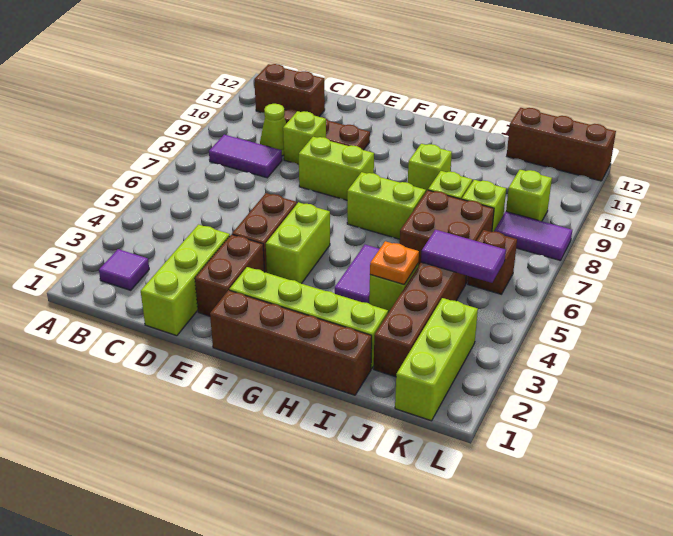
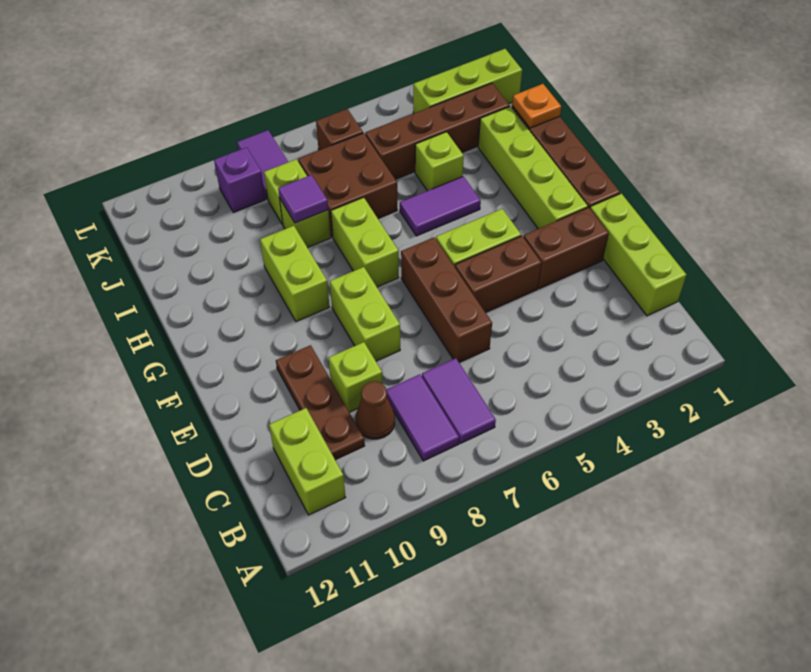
purple 1x1 tile [99,249,149,290] -> purple 1x1 tile moved to [278,175,328,223]
brown 1x2 brick [254,64,325,117] -> lime 1x2 brick [269,408,346,515]
lime 1x1 cone [260,104,286,156] -> brown 1x1 cone [356,381,395,439]
lime 1x3 brick [141,225,230,336] -> lime 1x3 brick turned to [590,193,686,316]
lime 1x1 brick [408,144,452,192] -> lime 1x2 brick [260,226,329,322]
orange 1x1 plate [370,241,419,285] -> orange 1x1 plate moved to [512,84,561,128]
purple 1x2 tile [421,230,506,283] -> purple 1x2 tile moved to [422,358,496,443]
brown 1x3 brick [507,108,616,181] -> brown 1x3 brick moved to [401,237,492,363]
lime 1x1 brick [506,170,552,221] -> purple 1x1 brick [214,147,266,213]

